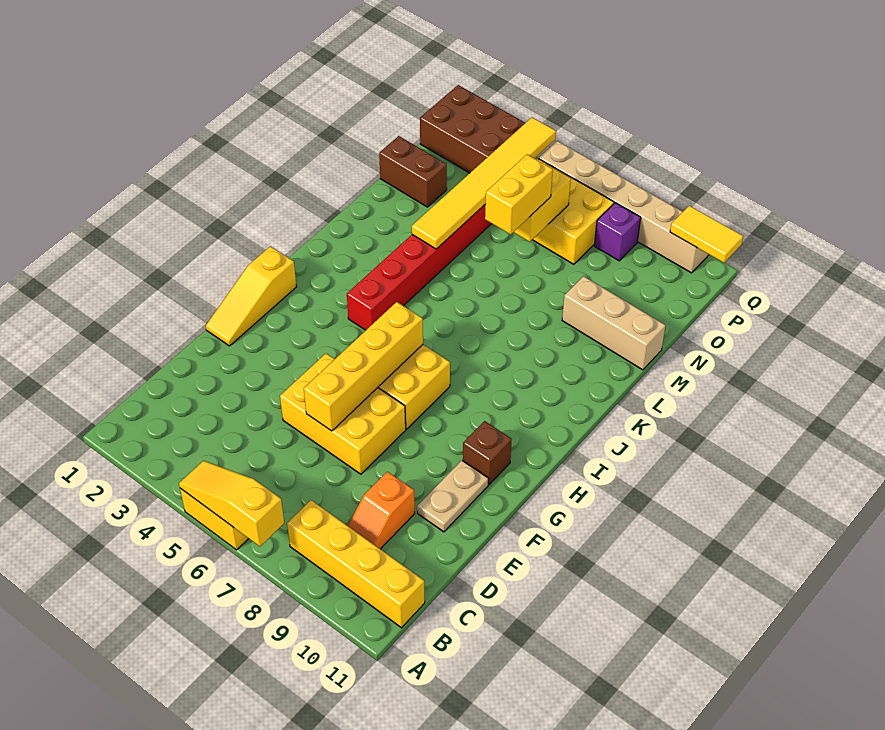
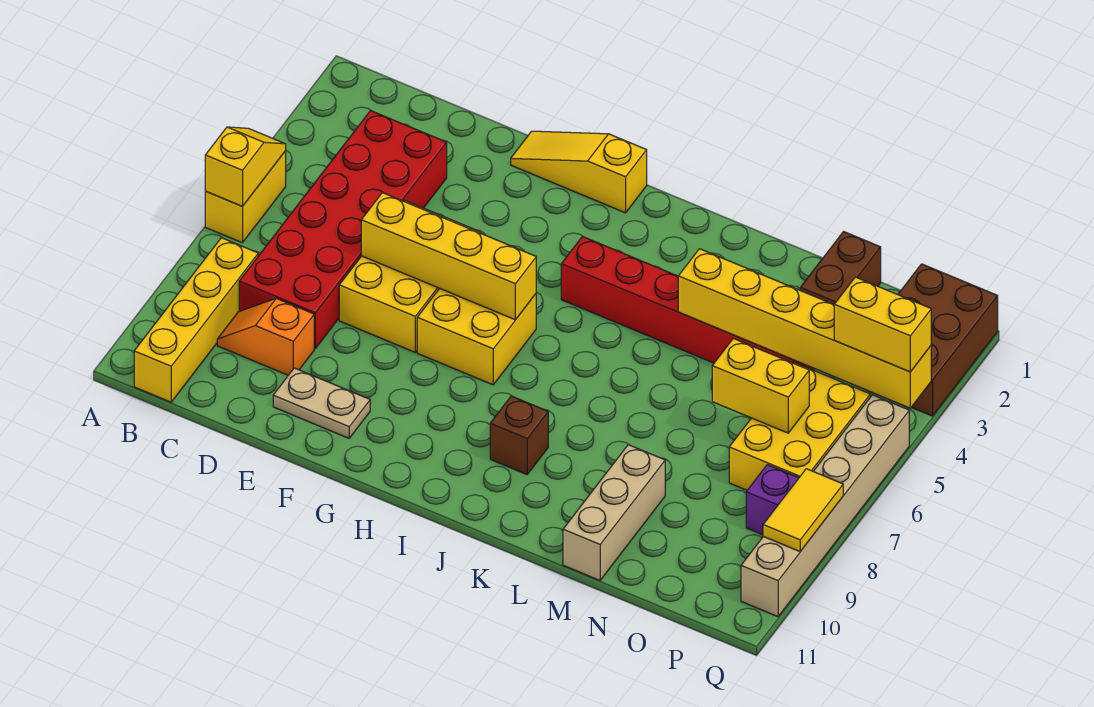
yellow 1x3 slope [179,461,284,546] -> yellow 1x2 slope [205,127,286,206]
none -> red 2x6 brick [239,111,447,348]
brown 1x1 brick [463,421,512,484] -> brown 1x1 brick moved to [490,396,548,474]
yellow 1x6 tile [412,117,556,249] -> yellow 1x6 brick [678,249,931,408]
yellow 1x2 brick [485,155,553,234] -> yellow 1x2 brick moved to [834,277,931,372]
yellow 1x2 tile [670,206,743,263] -> yellow 1x2 tile moved to [763,469,843,551]

